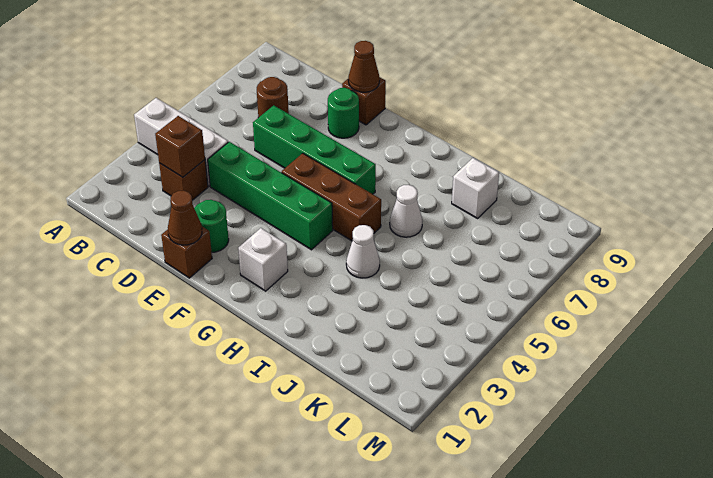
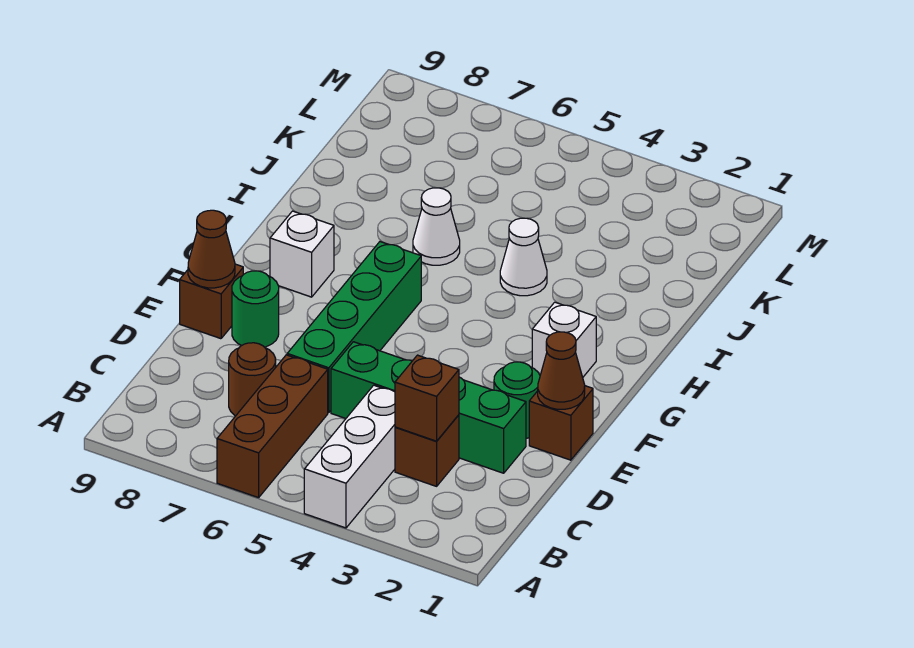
green 1x4 brick [208,142,333,250] -> green 1x4 brick turned to [331,342,526,473]
brown 1x3 brick [282,153,381,241] -> brown 1x3 brick moved to [217,355,328,498]
white 1x1 brick [452,158,499,218] -> white 1x1 brick moved to [270,211,334,297]

